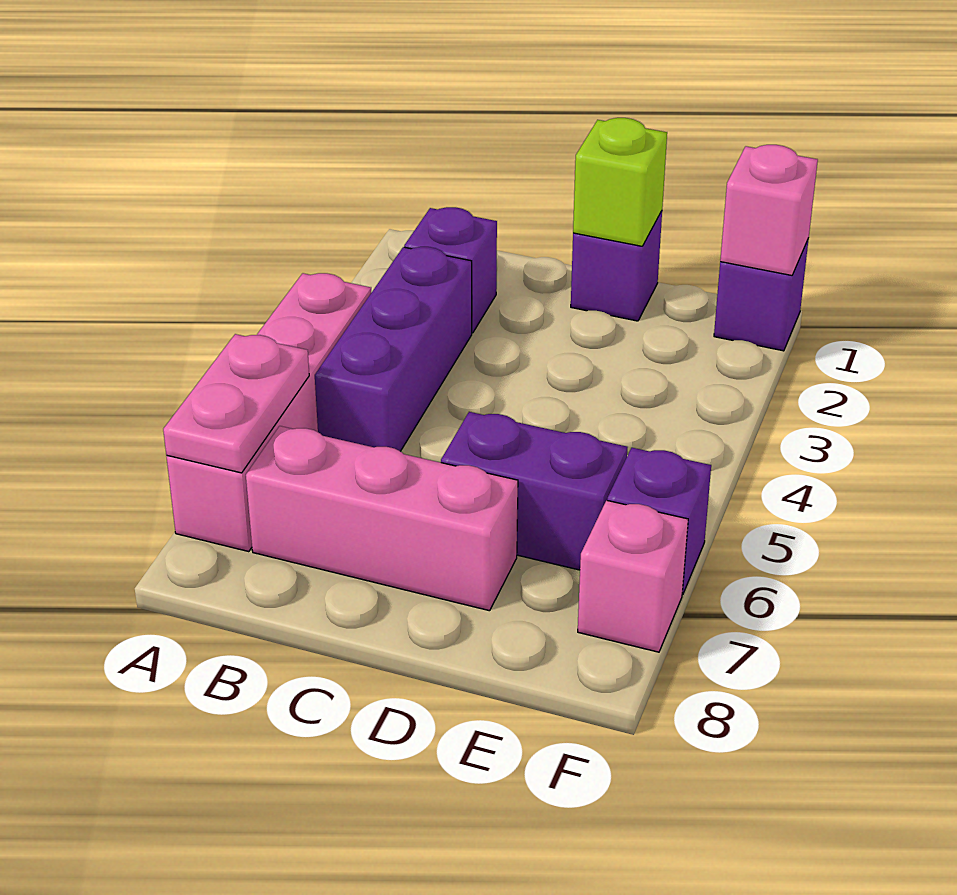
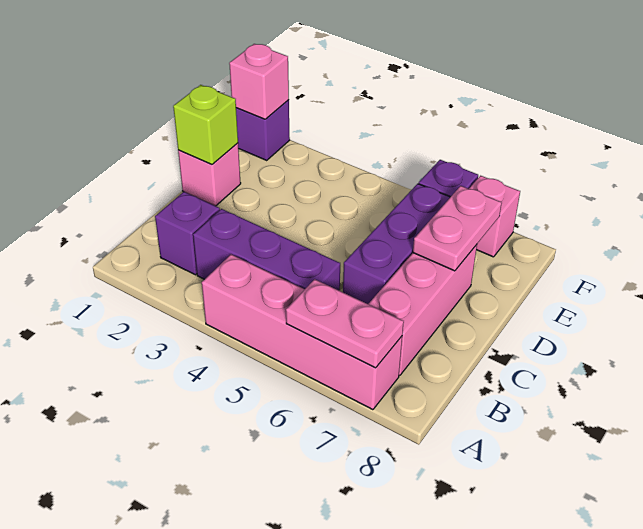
purple 1x1 brick [571,211,662,321] -> pink 1x1 brick [178,143,241,206]
purple 1x2 brick [441,412,628,570] -> purple 1x3 brick [343,184,450,304]
none -> pink 1x2 plate [413,186,502,271]

